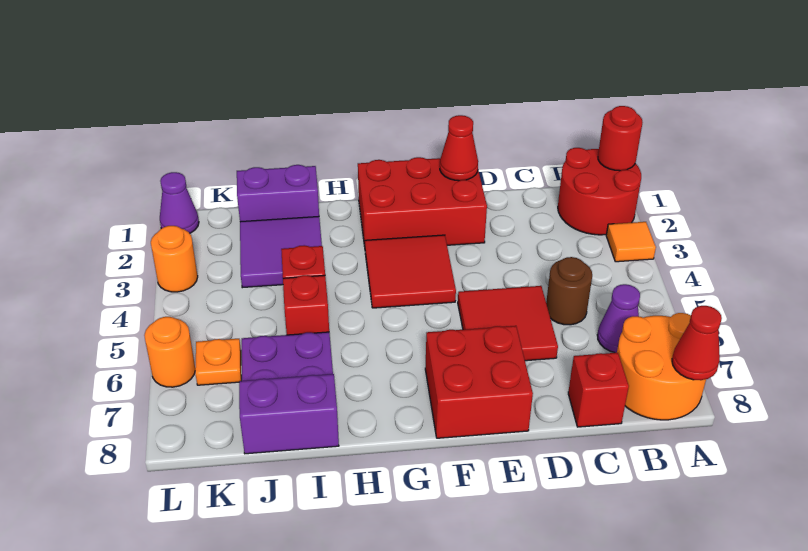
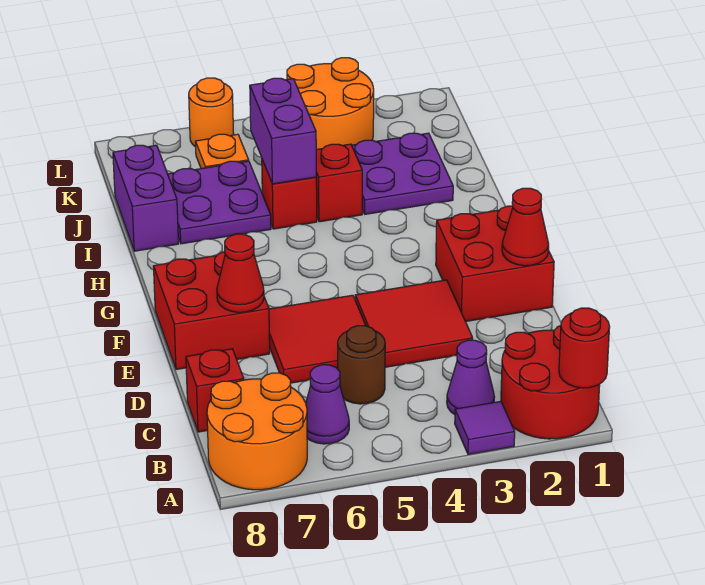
orange 1x1 tile [606,222,656,262] -> purple 1x1 tile [455,401,515,454]
red 1x1 cone [672,306,722,380] -> red 1x1 cone moved to [217,234,264,312]
red 2x3 brick [358,157,487,247] -> red 2x2 brick [436,206,554,322]
red 2x2 tile [365,235,456,308] -> red 2x2 tile moved to [355,280,473,367]
purple 1x2 brick [237,165,319,222] -> purple 1x2 brick moved to [250,78,316,184]
purple 2x2 tile [240,216,322,288] -> purple 2x2 plate [352,133,453,214]
purple 1x1 cone [160,172,199,233] -> purple 1x1 cone moved to [447,340,495,415]
orange 1x1 round brick [151,226,198,292] -> orange 2x2 round brick [287,58,374,149]

